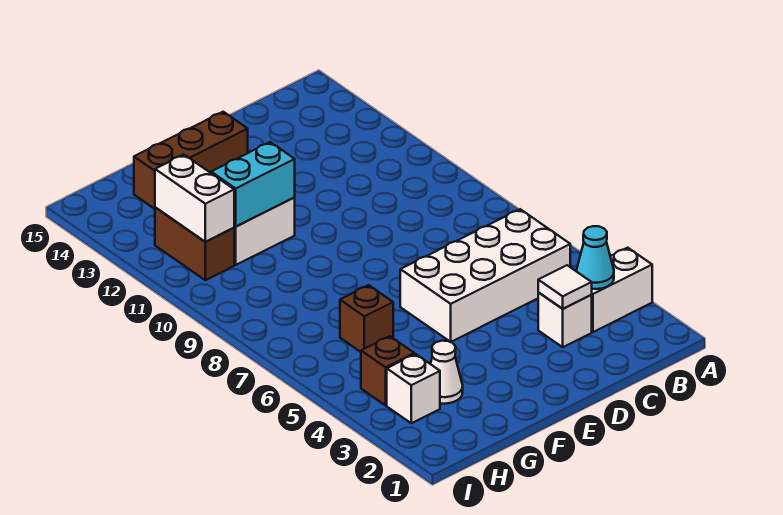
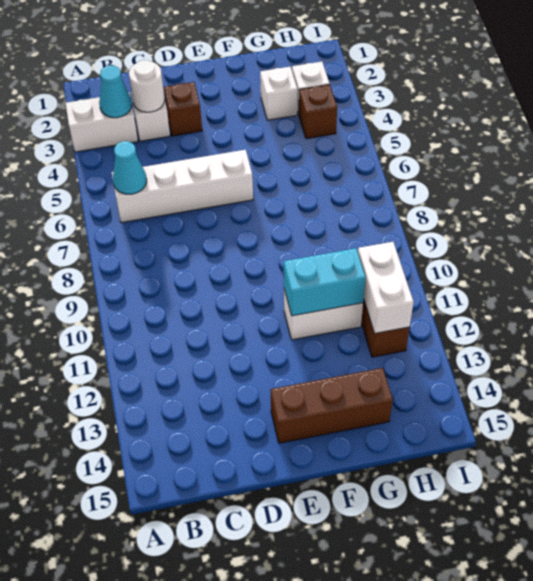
white 2x4 brick [400,209,570,342] -> white 1x4 brick [112,150,253,223]
none -> cyan 1x1 cone [113,141,147,194]
white 1x1 tile [538,265,592,309] -> white 1x1 round brick [129,60,165,112]
white 1x1 cone [431,341,463,404] -> white 1x1 brick [260,67,297,120]
brown 1x1 brick [340,285,393,352] -> brown 1x1 brick moved to [164,82,202,136]

